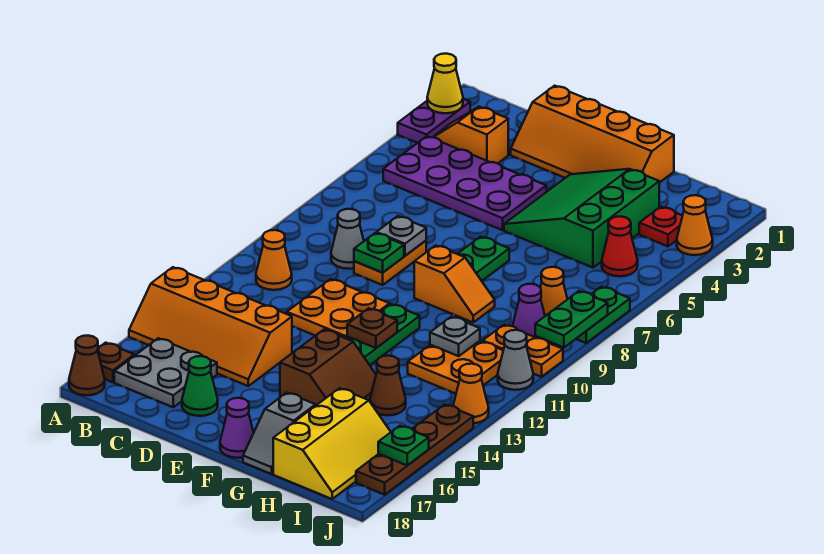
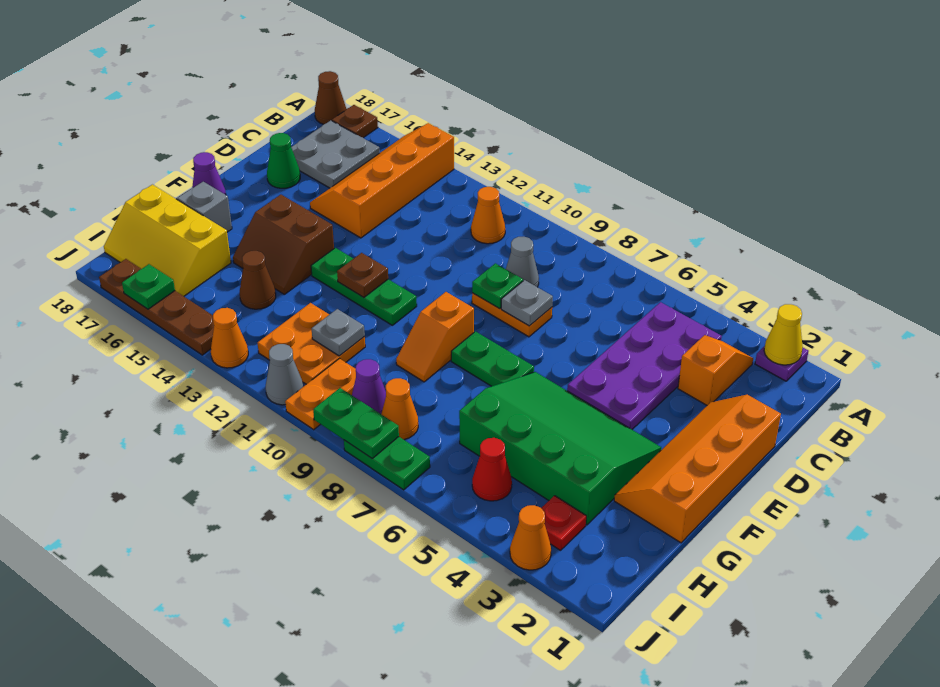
purple 1x2 plate [398,99,470,143] -> purple 1x1 plate [755,346,809,381]
orange 2x2 plate [287,279,389,338] -> none
green 3x3 slope [504,169,659,268] -> green 3x4 slope [459,372,661,525]

